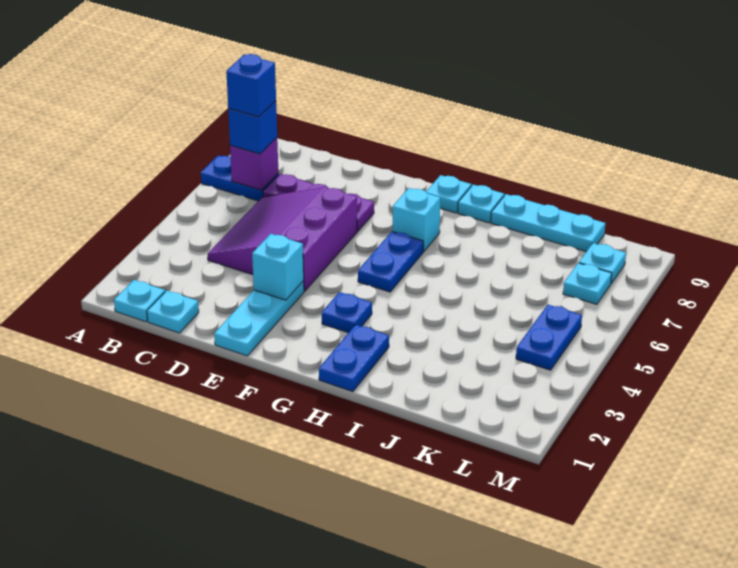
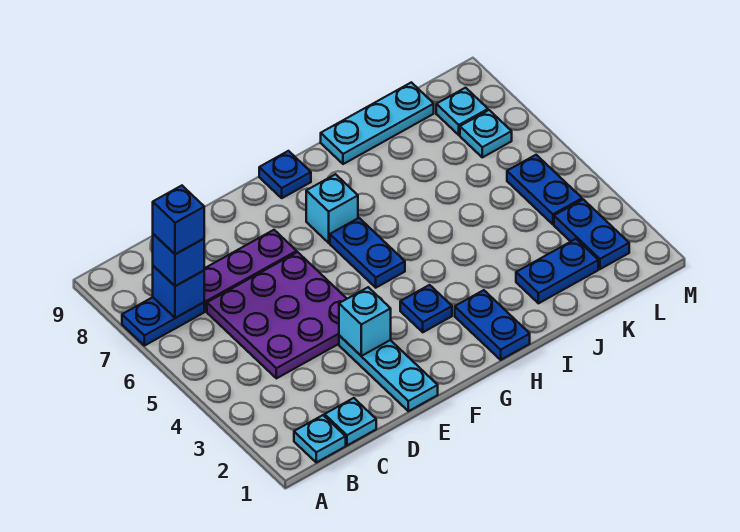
purple 1x1 brick [230,138,278,190] -> blue 1x1 brick [153,266,204,318]
purple 3x3 slope [208,187,357,291] -> purple 3x3 plate [207,252,347,378]
cyan 1x1 plate [426,175,471,213] -> blue 1x1 plate [259,151,311,198]
cyan 1x1 plate [458,185,504,223] -> none
none -> blue 1x2 plate [516,239,598,303]
none -> blue 1x2 plate [554,199,629,269]

